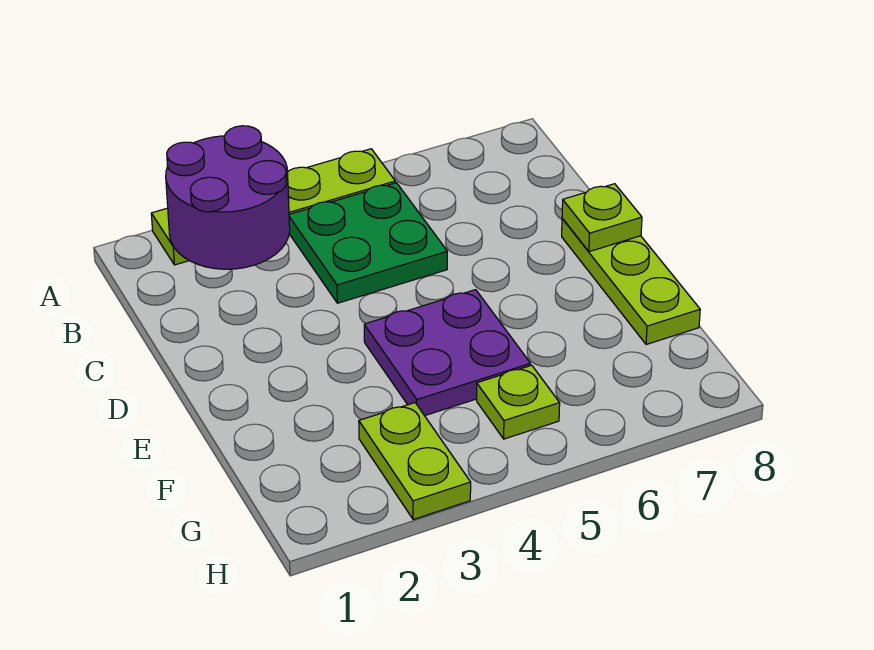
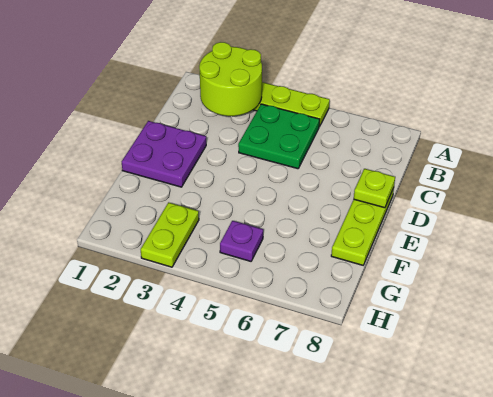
purple 2x2 round brick [166,126,290,269] -> lime 2x2 round brick [199,42,262,116]
purple 2x2 plate [364,290,531,416] -> purple 2x2 plate moved to [122,121,206,187]
lime 1x1 plate [477,365,560,439] -> purple 1x1 plate [220,221,263,261]

